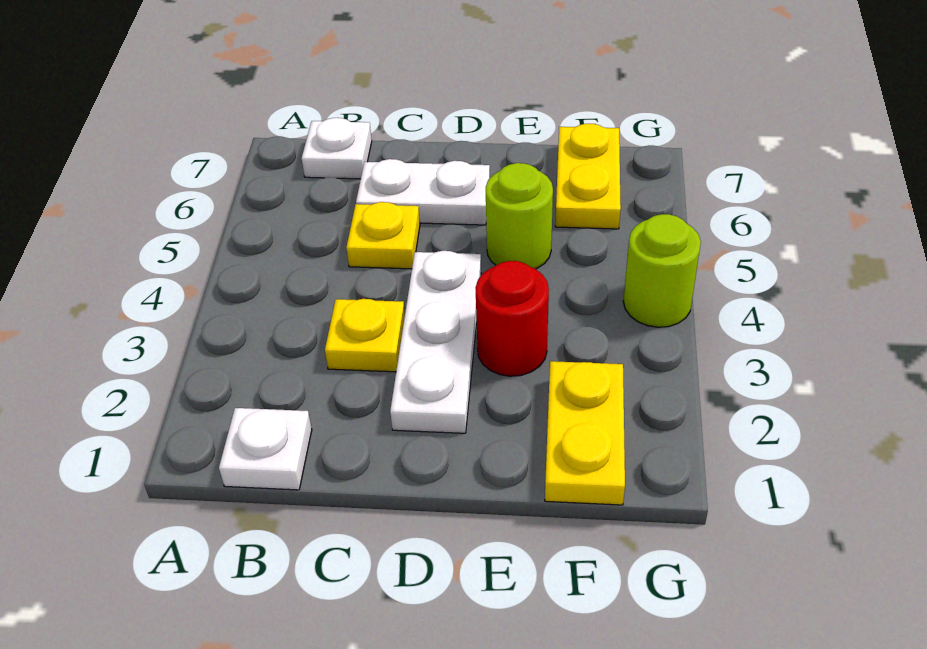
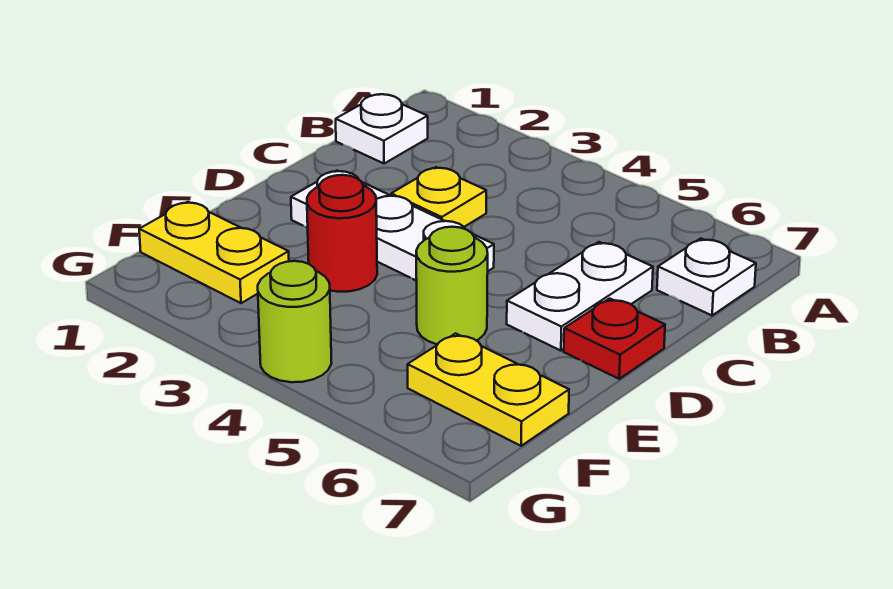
yellow 1x1 plate [346,202,420,269] -> none
none -> red 1x1 plate [564,298,665,379]

